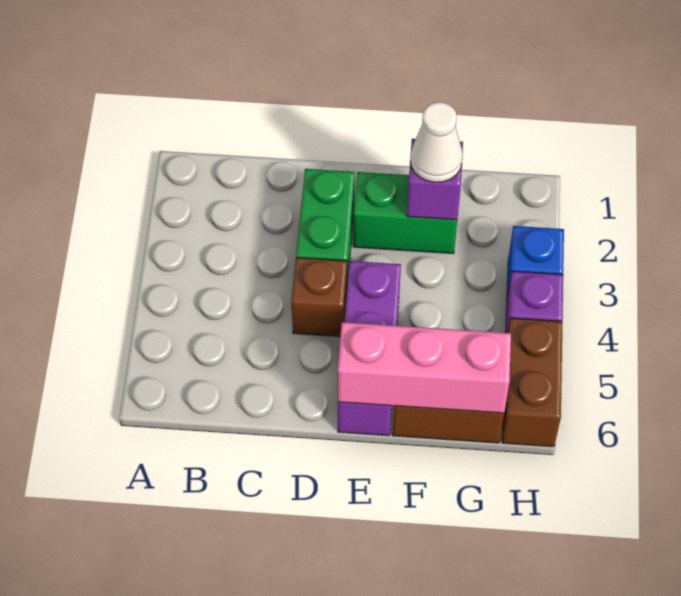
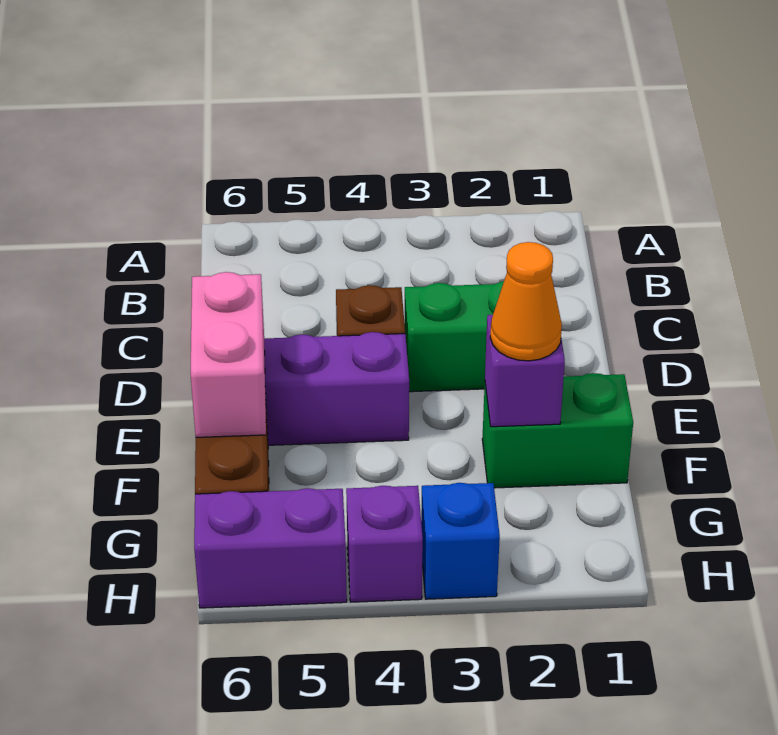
green 1x2 brick [353,172,457,254] -> green 1x2 brick turned to [482,373,633,488]
pink 1x3 brick [338,322,511,413] -> pink 1x2 brick [190,272,266,437]
white 1x1 cone [410,102,463,182] -> orange 1x1 cone [490,242,562,361]
brown 1x2 brick [502,318,562,447] -> purple 1x2 brick [194,488,347,608]

